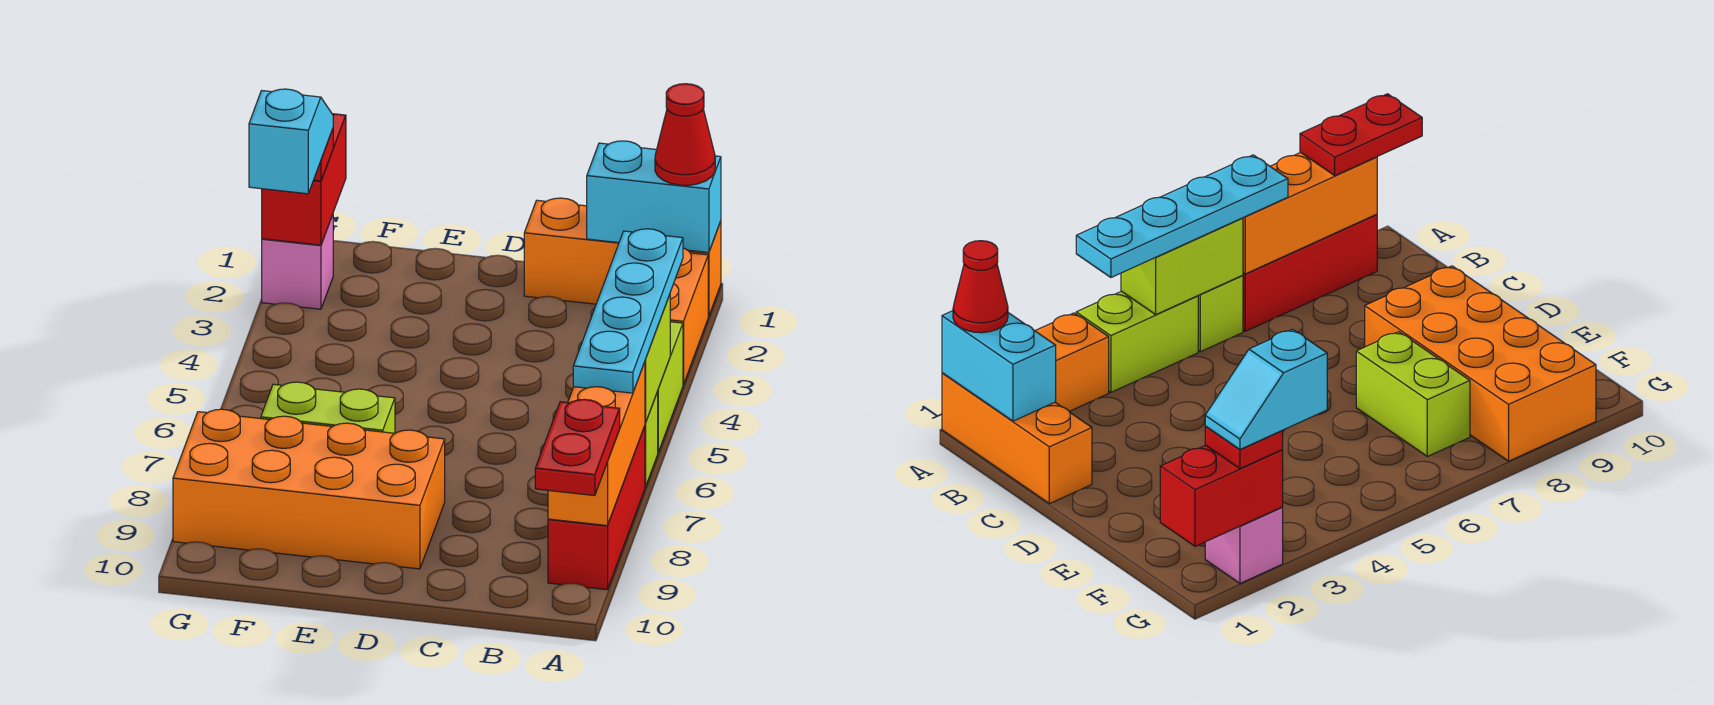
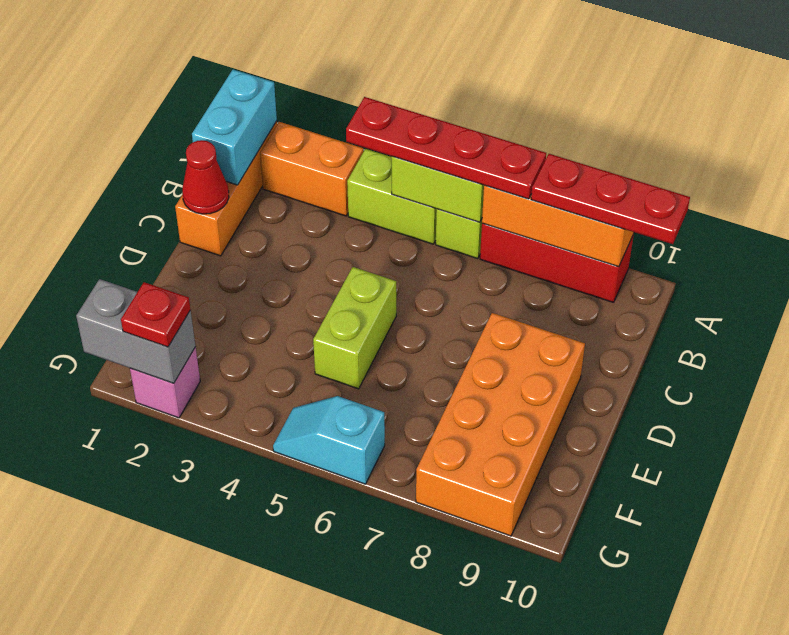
red 1x1 cone [655,84,715,185] -> red 1x1 cone moved to [182,140,229,214]
cyan 1x4 plate [573,229,683,393] -> red 1x4 plate [346,97,546,199]
red 1x2 plate [535,399,620,496] -> red 1x3 plate [531,154,690,244]
lime 1x2 brick [261,382,395,433] -> lime 1x2 brick moved to [313,267,396,389]
red 1x2 brick [262,114,346,245] -> grey 1x2 brick [76,279,196,383]
cyan 1x2 slope [249,89,333,194] -> cyan 1x2 slope moved to [273,396,385,484]

